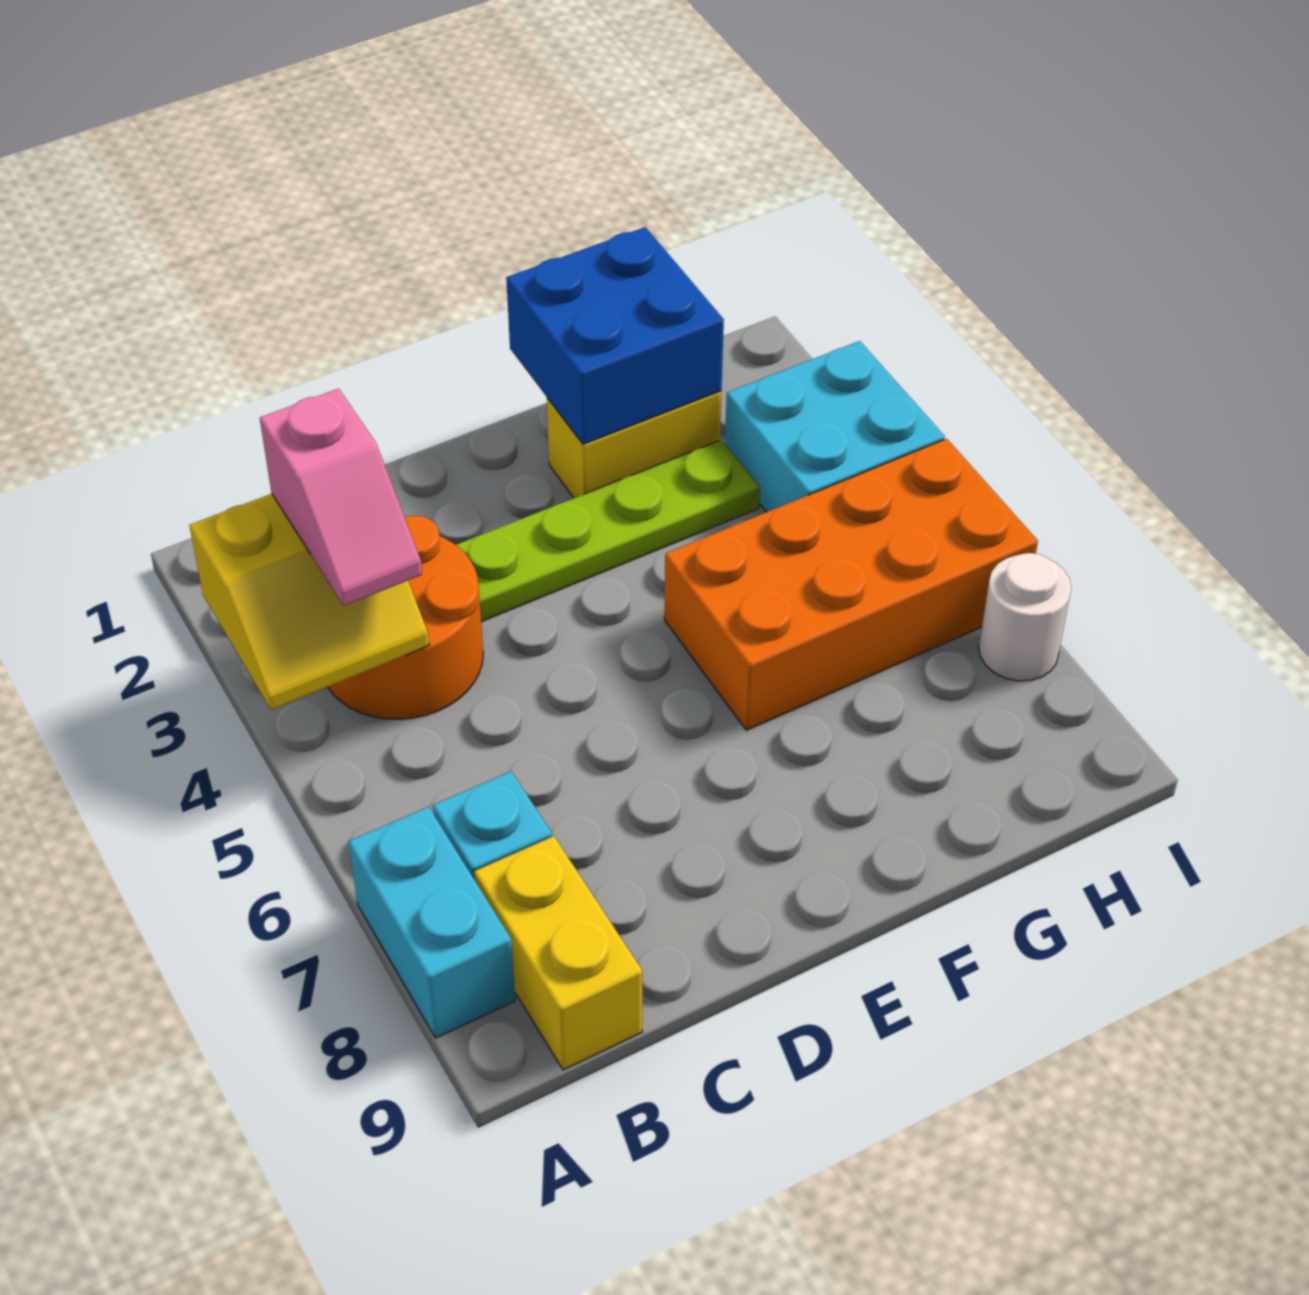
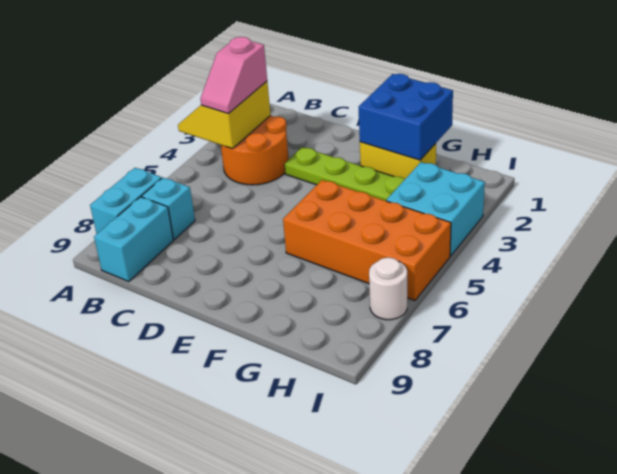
yellow 2x2 slope [189,494,429,710] -> yellow 2x2 slope turned to [178,81,271,149]
yellow 1x2 brick [474,836,642,1070] -> cyan 1x2 brick [94,197,173,282]

